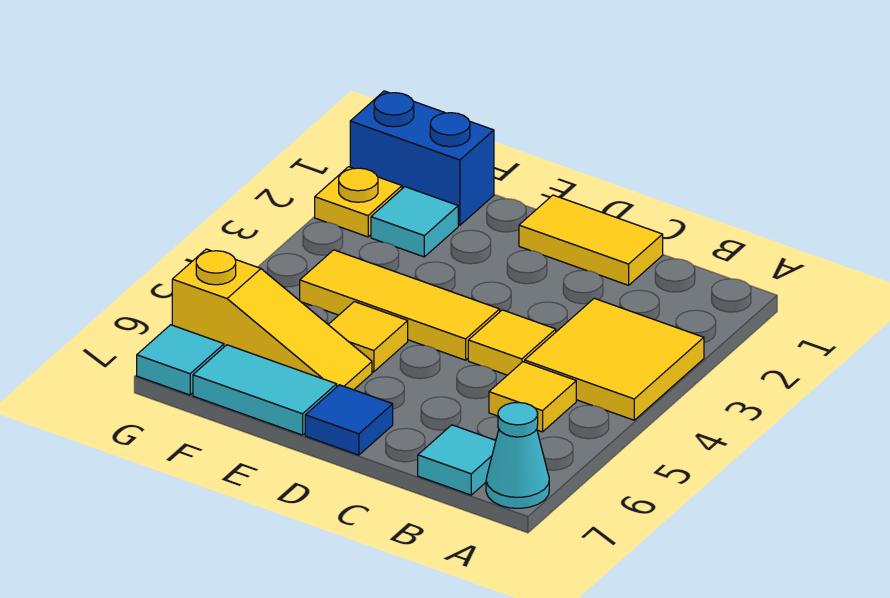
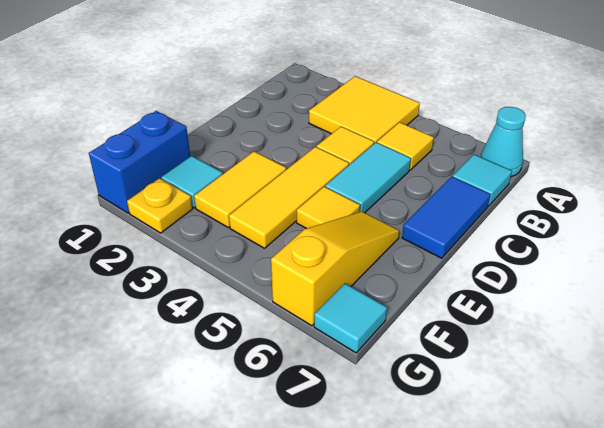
yellow 1x2 tile [519,195,663,285] -> yellow 1x2 tile moved to [194,151,286,227]
blue 1x1 tile [305,385,393,455] -> blue 1x2 tile [402,177,490,258]
cyan 1x2 tile [193,345,337,435] -> cyan 1x2 tile moved to [325,142,411,213]

